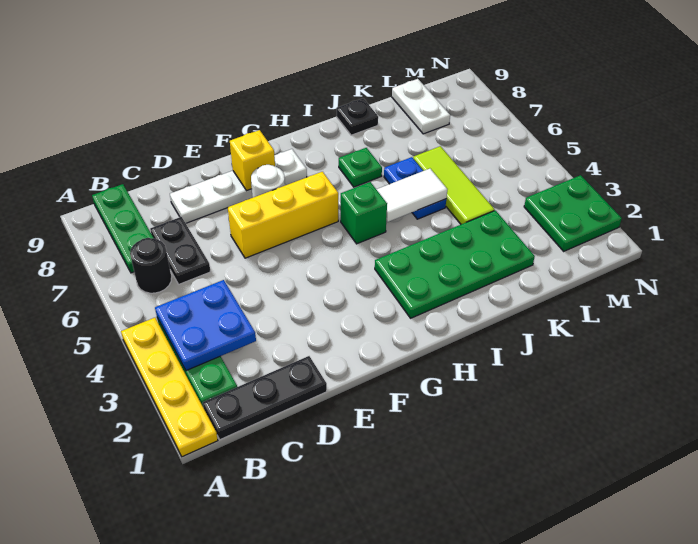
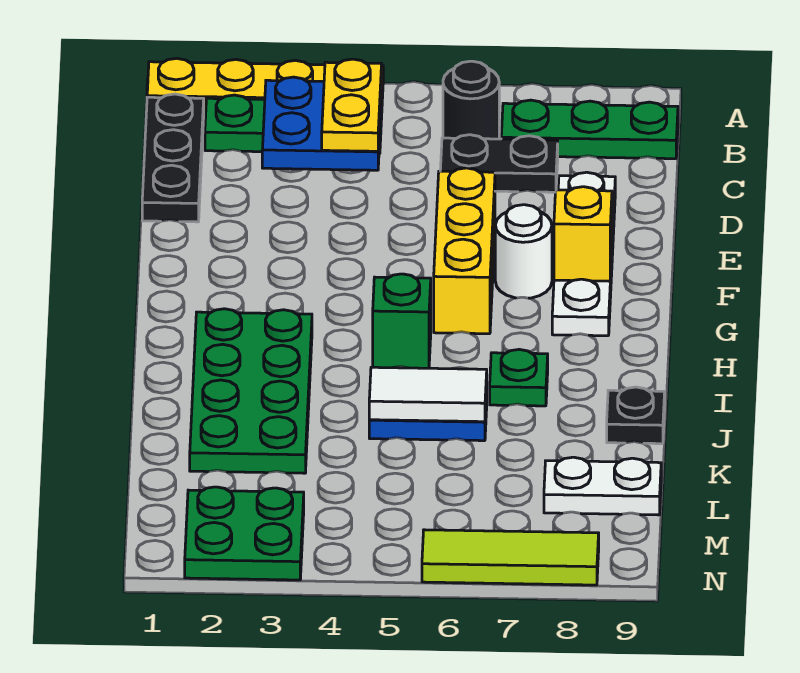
none -> yellow 1x2 plate [322,59,382,151]
white 1x2 tile [376,169,447,222] -> white 1x2 tile turned to [369,367,487,422]
lime 1x3 tile [413,146,495,224] -> lime 1x3 tile moved to [422,530,599,585]

